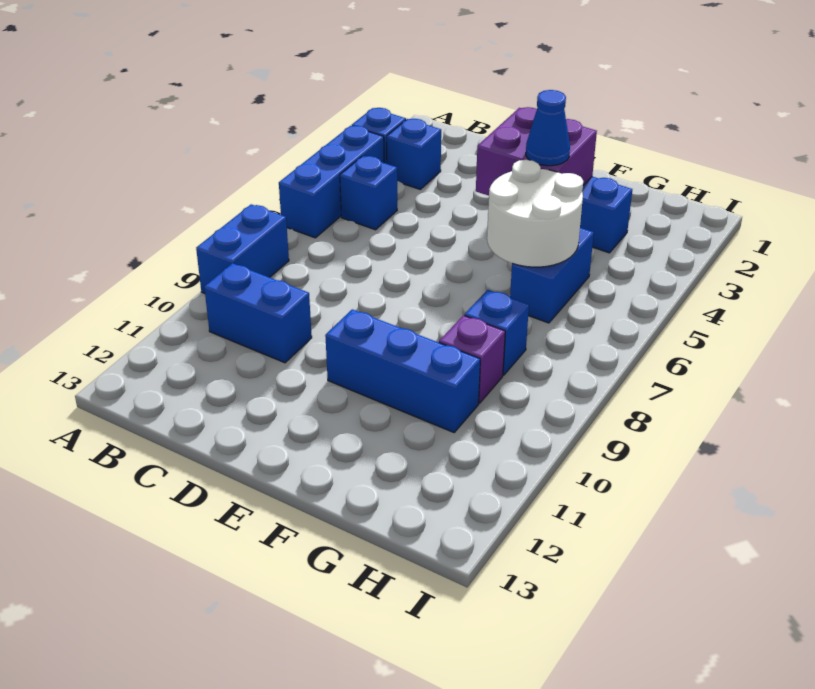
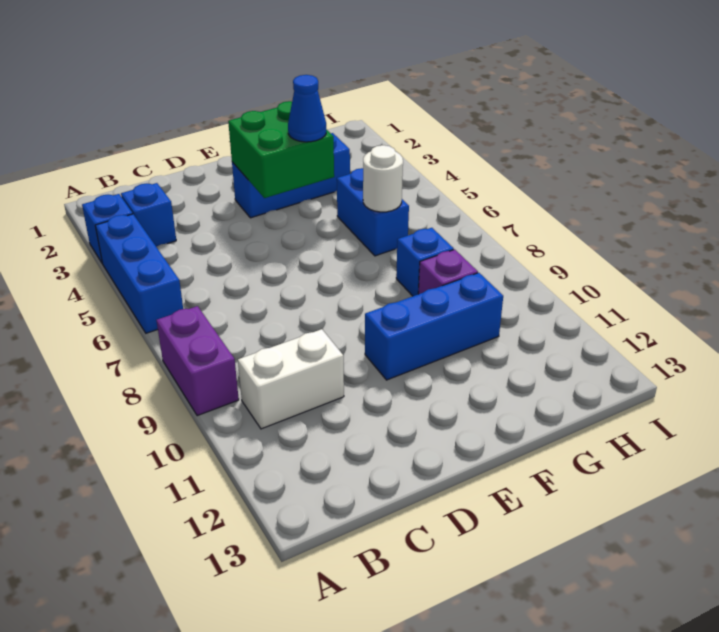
blue 1x2 brick [196,204,289,293] -> purple 1x2 brick [157,306,239,416]
blue 1x1 brick [340,156,397,230] -> none
blue 1x2 brick [204,263,312,363] -> white 1x2 brick [238,329,344,429]
purple 2x2 brick [476,107,597,196] -> green 2x2 brick [228,101,334,198]
white 2x2 round brick [487,160,583,267] -> white 1x1 round brick [363,145,403,212]

